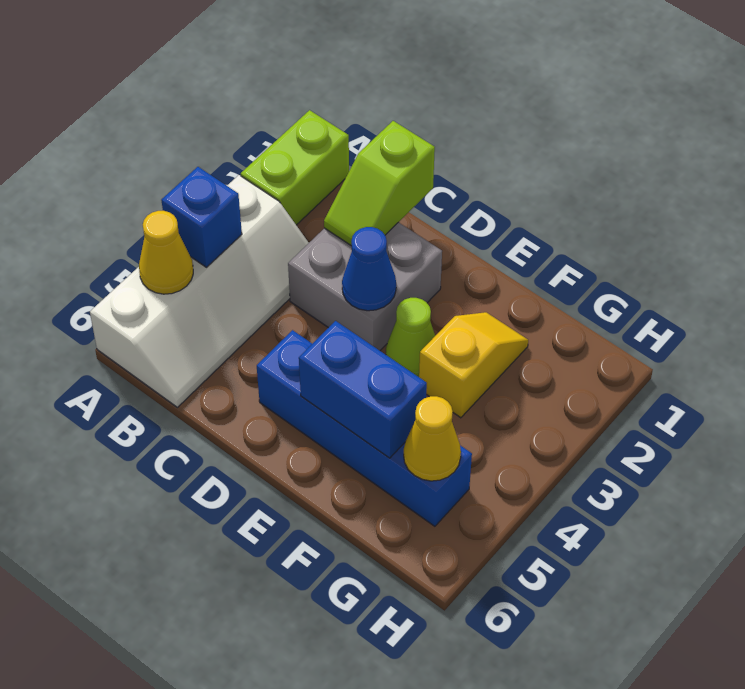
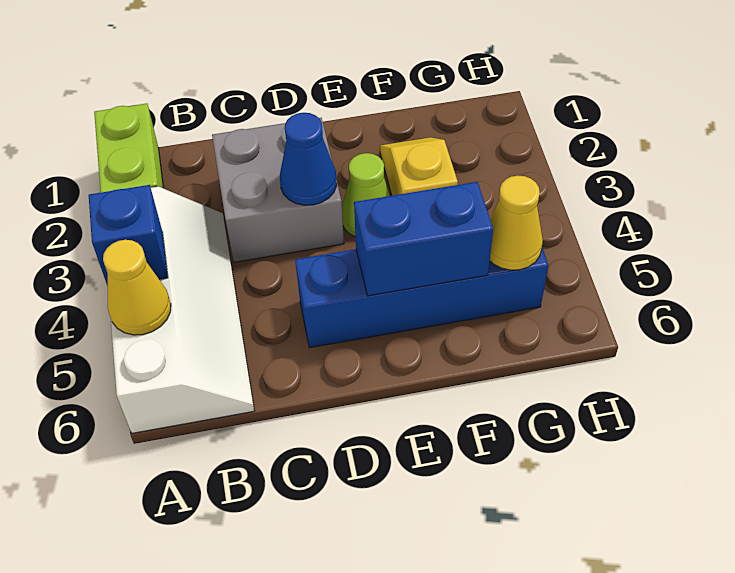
lime 1x2 slope [324,121,435,246] -> none

